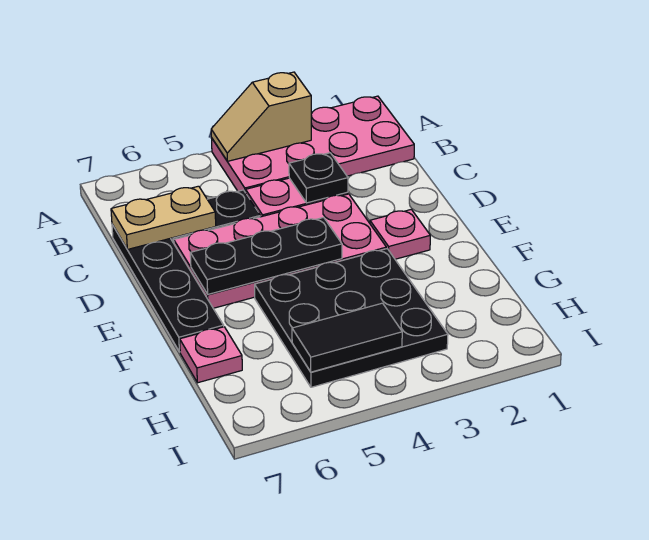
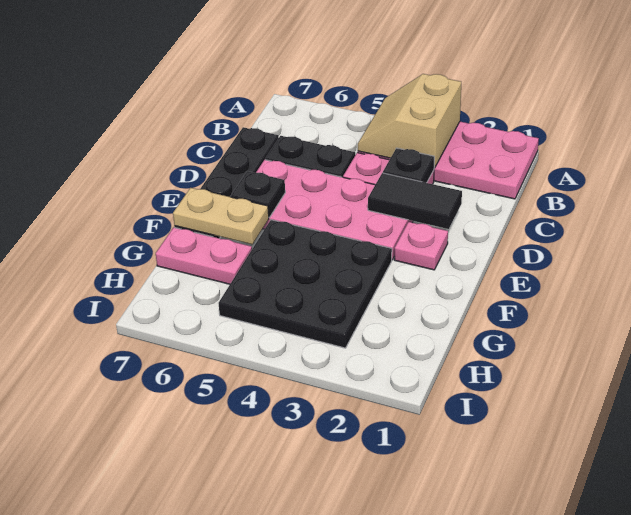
tan 1x2 slope [211,72,311,161] -> tan 2x2 slope [358,74,461,168]
tan 1x2 plate [111,186,216,249] -> tan 1x2 plate moved to [173,188,269,244]
black 1x3 plate [190,217,342,294] -> black 1x1 plate [231,171,285,217]
pink 1x1 plate [180,327,242,383] -> pink 1x2 plate [156,227,252,284]
black 1x2 tile [292,303,402,372] -> black 1x2 tile moved to [368,173,462,229]

